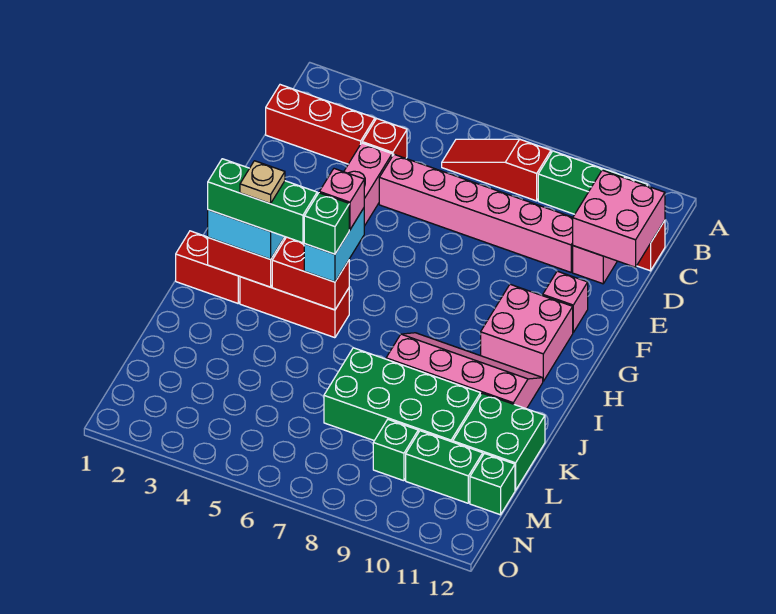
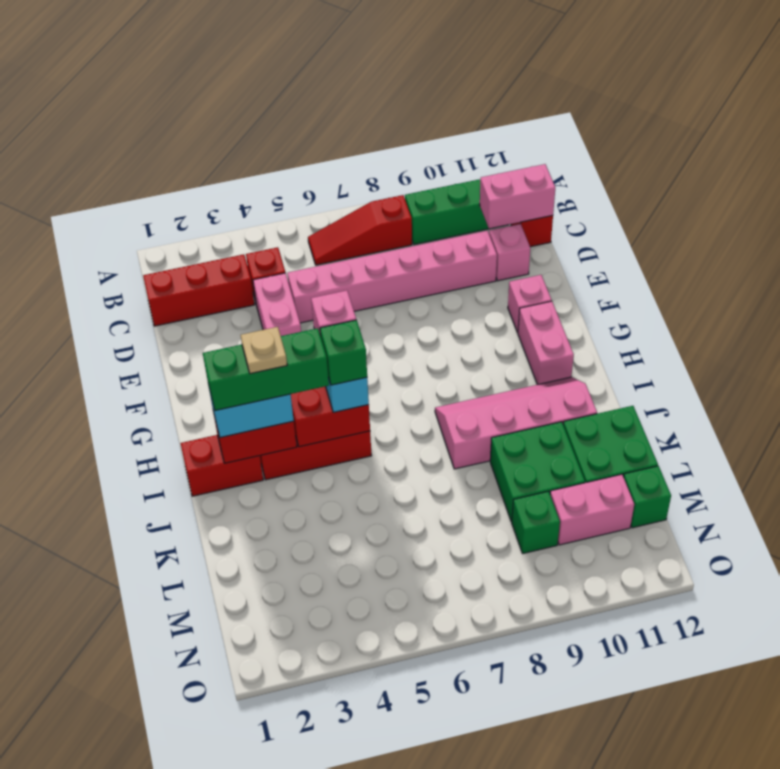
pink 2x2 brick [573,170,665,267] -> pink 1x2 brick [480,164,555,229]
pink 2x2 brick [481,284,573,381] -> pink 1x2 brick [518,301,574,385]
green 2x4 brick [324,348,480,442] -> green 2x2 brick [490,422,585,522]
green 1x2 brick [406,431,483,503] -> pink 1x2 brick [550,474,634,545]

